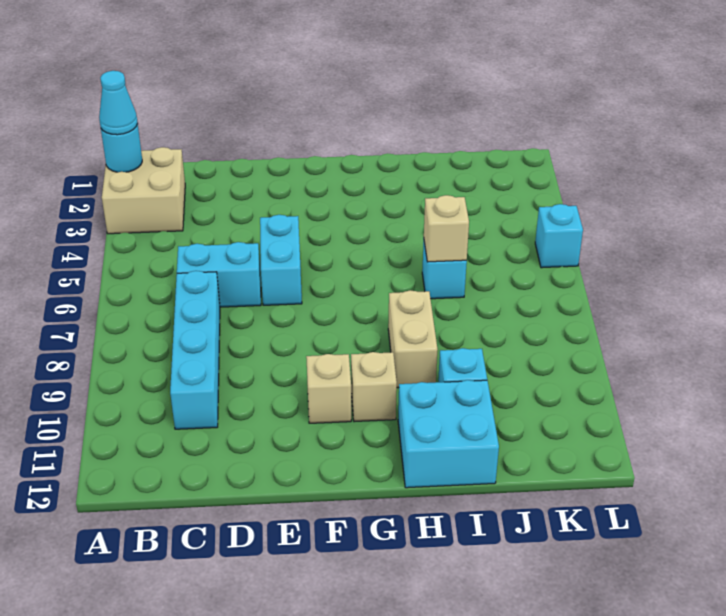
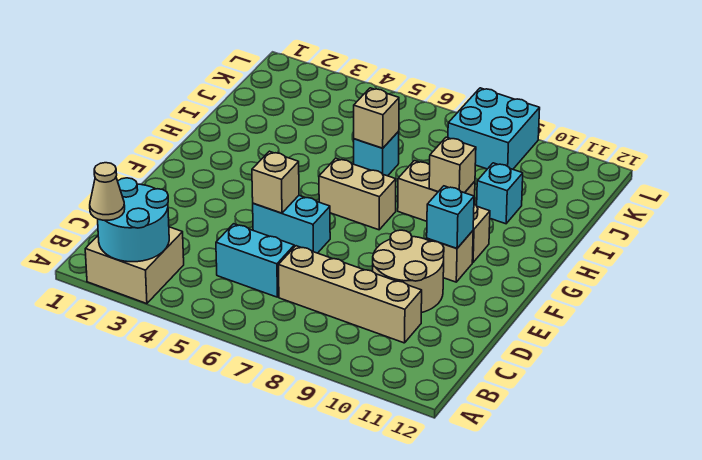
cyan 1x1 round brick [101,124,142,172] -> cyan 2x2 round brick [98,178,169,262]
cyan 1x1 cone [99,71,138,135] -> tan 1x1 cone [90,163,125,220]
cyan 1x2 brick [177,242,261,307] -> cyan 1x2 brick turned to [216,224,294,297]
cyan 1x4 brick [170,271,220,429] -> tan 1x4 brick [278,246,422,343]
none -> tan 2x2 round brick [373,230,444,313]
none -> tan 1x1 brick [252,151,299,213]
none -> tan 1x2 brick [319,158,396,230]
none -> tan 1x1 brick [429,137,476,193]
cyan 2x2 brick [398,380,499,488] -> cyan 2x2 brick moved to [448,88,540,169]
cyan 1x1 brick [535,204,583,268] -> cyan 1x1 brick moved to [427,186,474,249]

